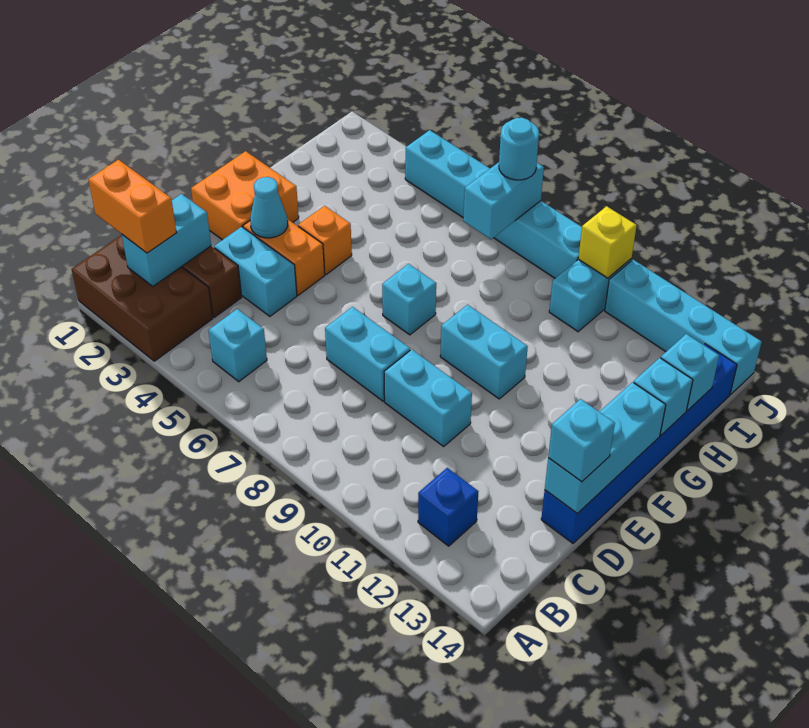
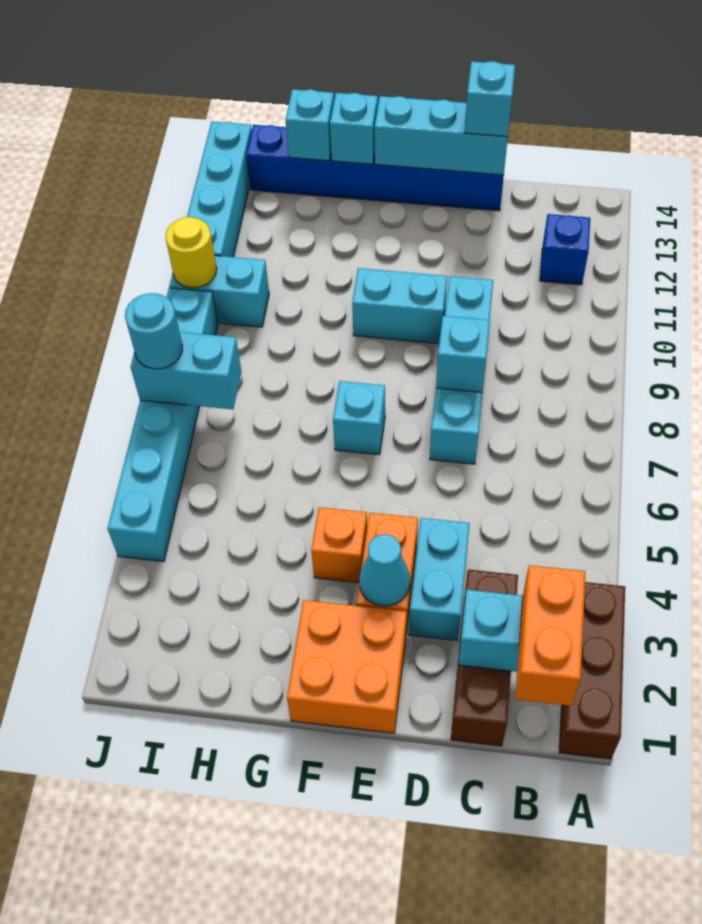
brown 2x3 brick [72,235,213,361] -> brown 1x3 brick [559,582,625,759]
cyan 1x1 brick [208,309,267,382] -> cyan 1x1 brick moved to [436,316,490,392]
cyan 1x2 brick [440,305,528,399] -> cyan 1x2 brick turned to [352,268,447,344]
yellow 1x1 brick [578,206,637,278] -> yellow 1x1 round brick [166,217,217,288]

